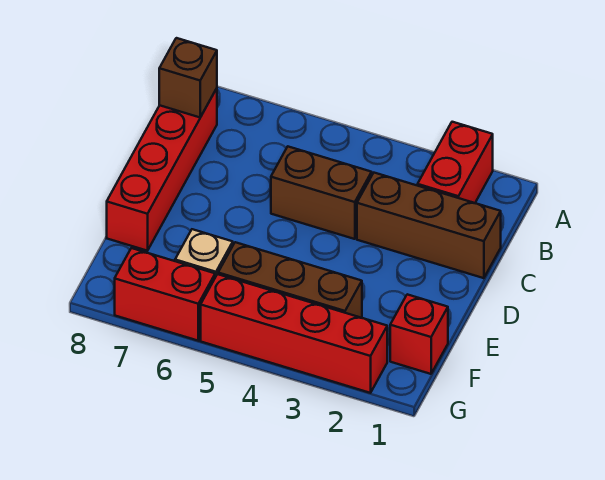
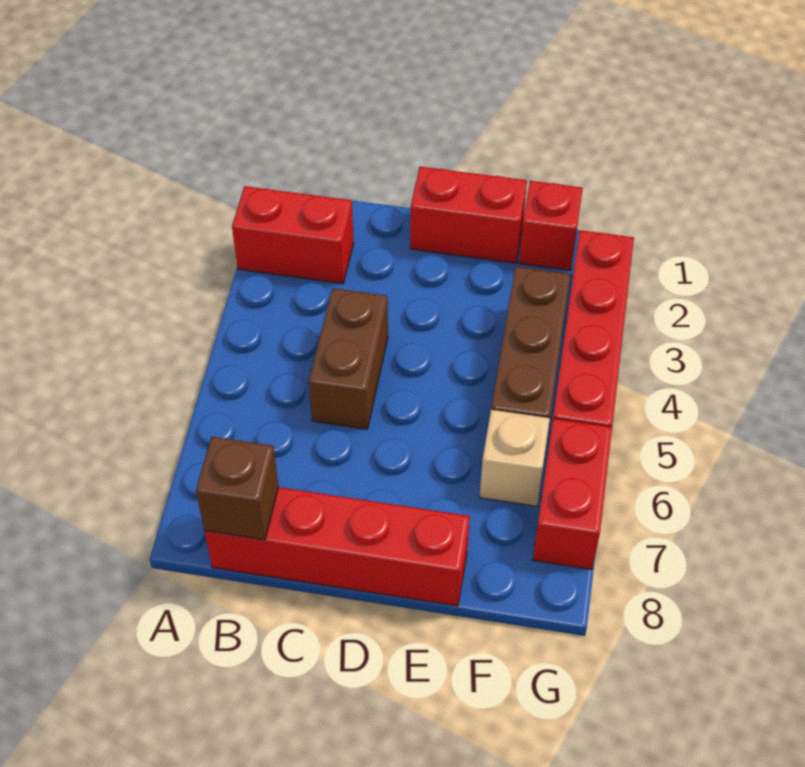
brown 1x3 brick [357,173,501,278] -> none
none -> red 1x2 brick [410,167,527,263]

